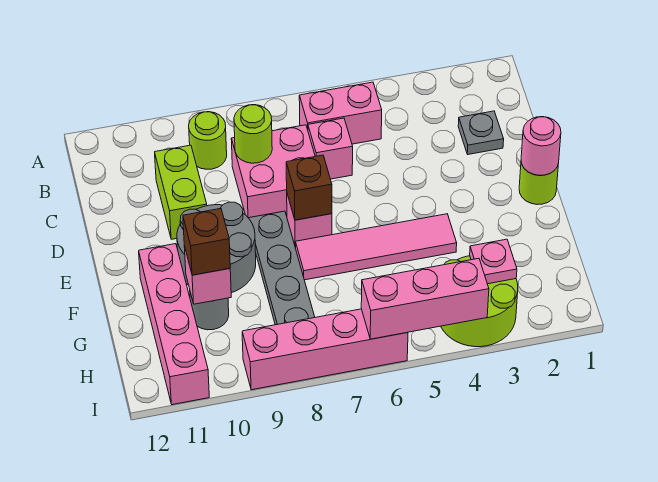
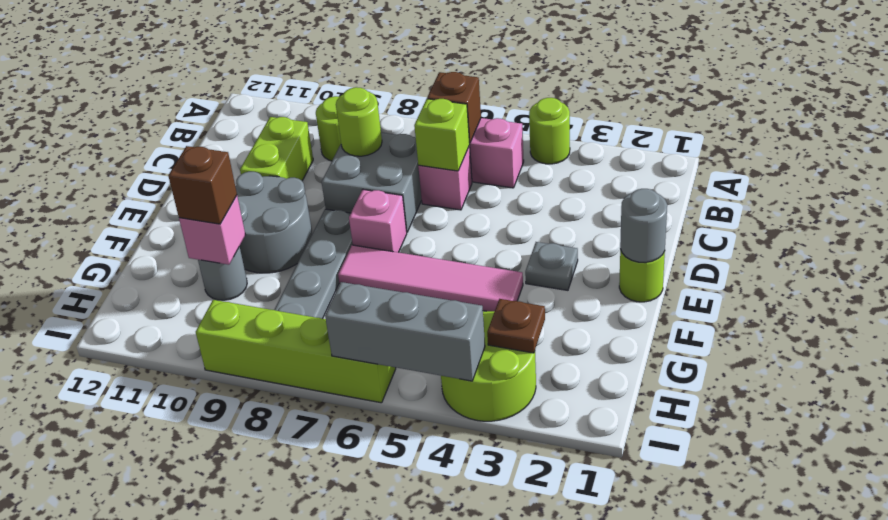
none -> lime 1x1 round brick [529,98,570,164]
grey 1x1 plate [458,111,504,154] -> grey 1x1 plate moved to [525,242,578,290]
none -> lime 1x1 brick [414,99,470,171]
pink 2x2 brick [231,125,315,218] -> grey 2x2 brick [322,132,422,232]
pink 1x1 round brick [521,117,561,175] -> grey 1x1 round brick [620,189,667,263]
brown 1x1 brick [286,155,332,220] -> brown 1x1 brick moved to [427,72,481,143]
pink 1x4 brick [139,244,209,405] -> none
pink 1x1 plate [470,239,517,284] -> brown 1x1 plate [487,299,545,353]
pink 1x3 brick [361,258,489,339] -> grey 1x3 brick [325,282,485,381]
pink 1x4 brick [242,309,408,390] -> lime 1x4 brick [196,300,396,403]

